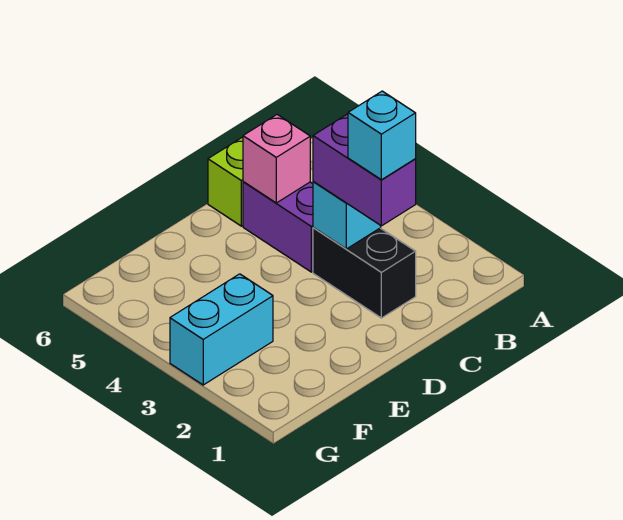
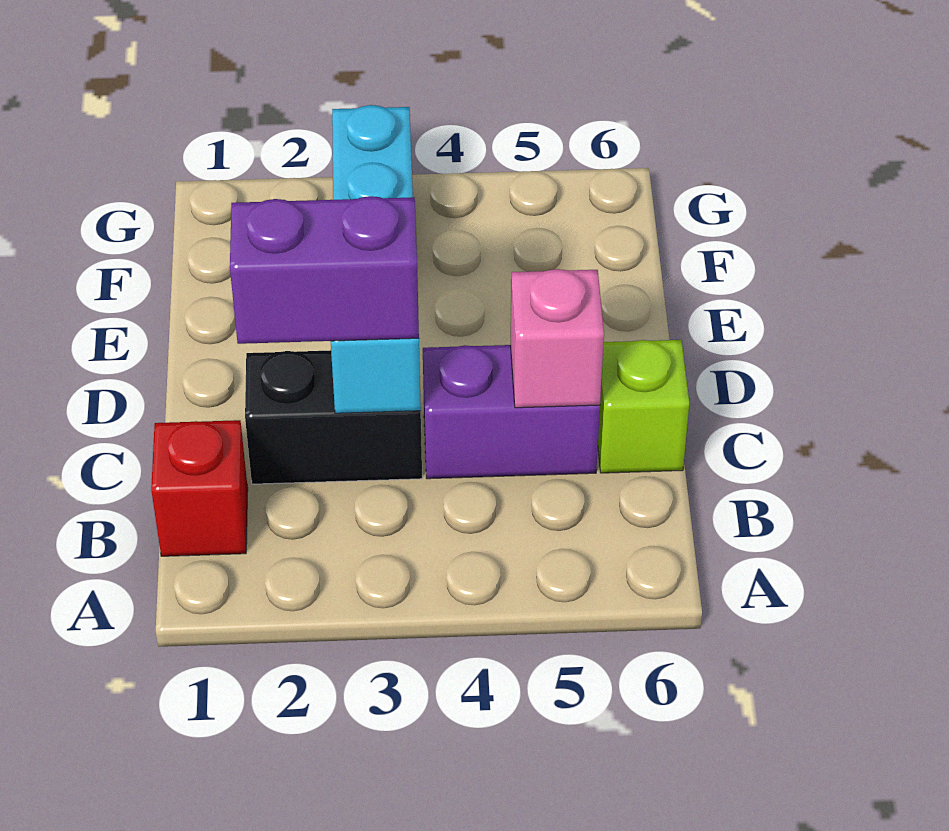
none -> red 1x1 brick [151,420,248,556]
cyan 1x1 brick [348,91,416,180] -> none

